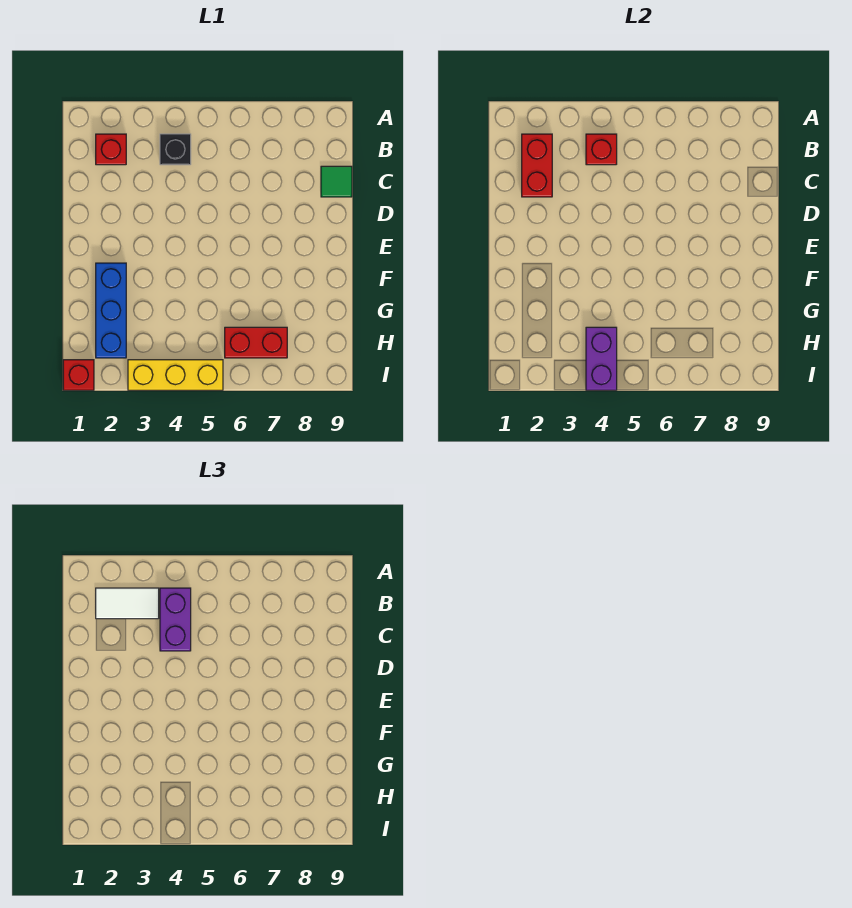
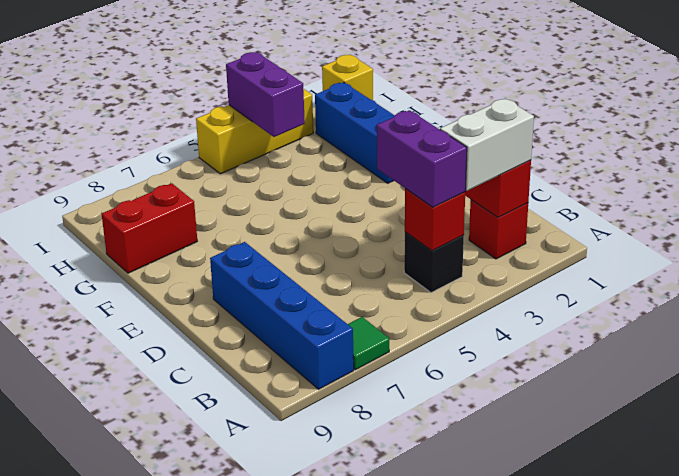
none -> blue 1x4 brick [210,242,354,389]
white 1x2 tile [96,588,159,619] -> white 1x2 brick [440,99,534,191]
green 1x1 tile [321,166,352,197] -> green 1x1 tile moved to [348,317,389,370]
red 1x2 brick [225,327,287,358] -> red 1x2 brick moved to [102,183,197,273]
red 1x1 brick [63,360,94,390] -> yellow 1x1 brick [322,55,373,100]

